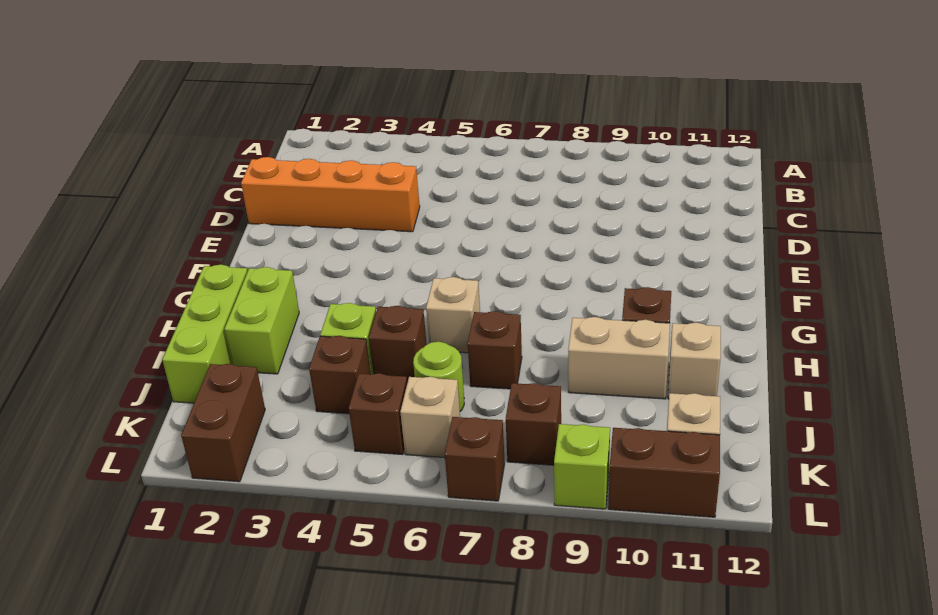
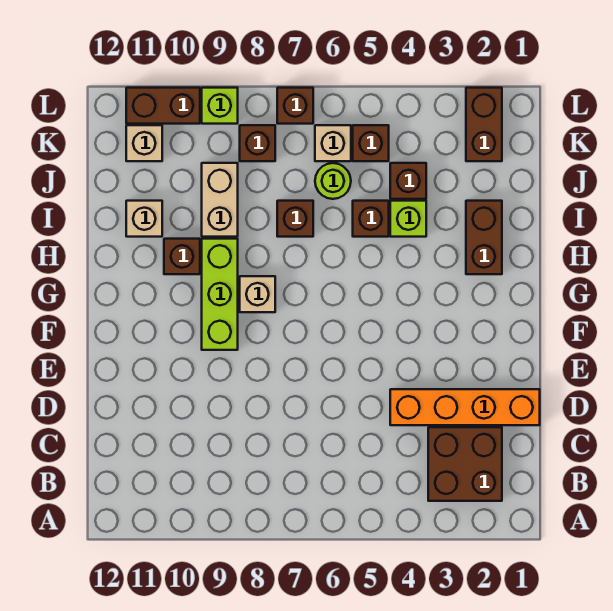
none -> brown 2x2 brick [428,427,502,501]
lime 1x3 brick [162,265,248,403] -> lime 1x3 brick moved to [202,239,238,350]
lime 1x2 brick [225,267,299,374] -> brown 1x2 brick [466,201,502,274]
tan 1x1 brick [426,277,480,353] -> tan 1x1 brick moved to [240,276,275,312]
tan 1x2 brick [568,317,670,399] -> tan 1x2 brick turned to [202,163,238,237]

